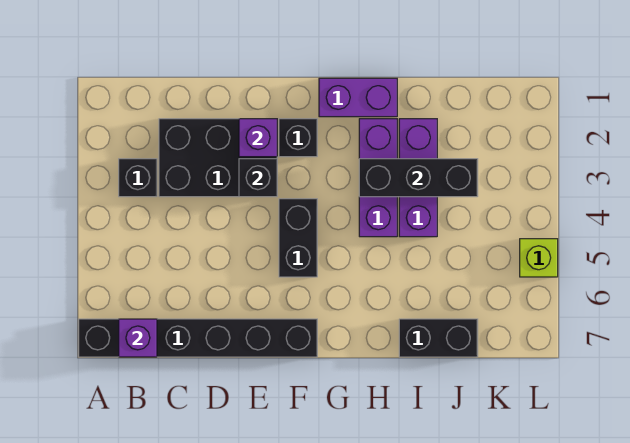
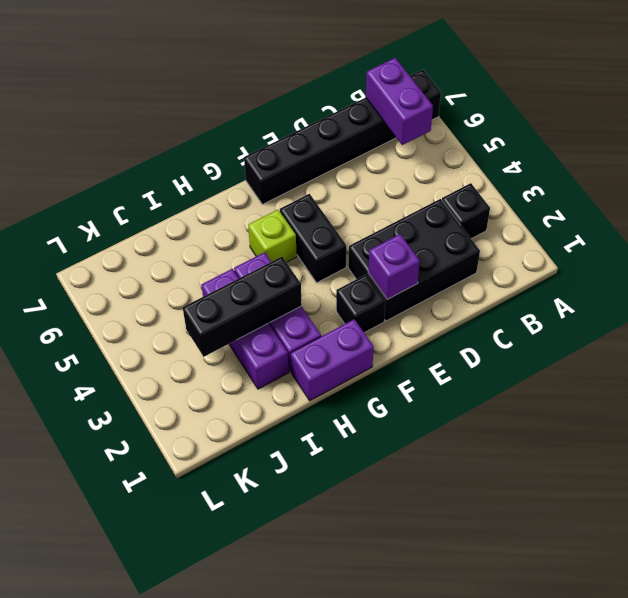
purple 1x1 brick [119,319,157,357] -> purple 1x2 brick [366,58,433,145]
black 1x1 brick [239,159,277,197] -> none
black 1x2 brick [399,319,478,357] -> none
lime 1x1 brick [520,239,558,277] -> lime 1x1 brick moved to [248,210,297,262]

